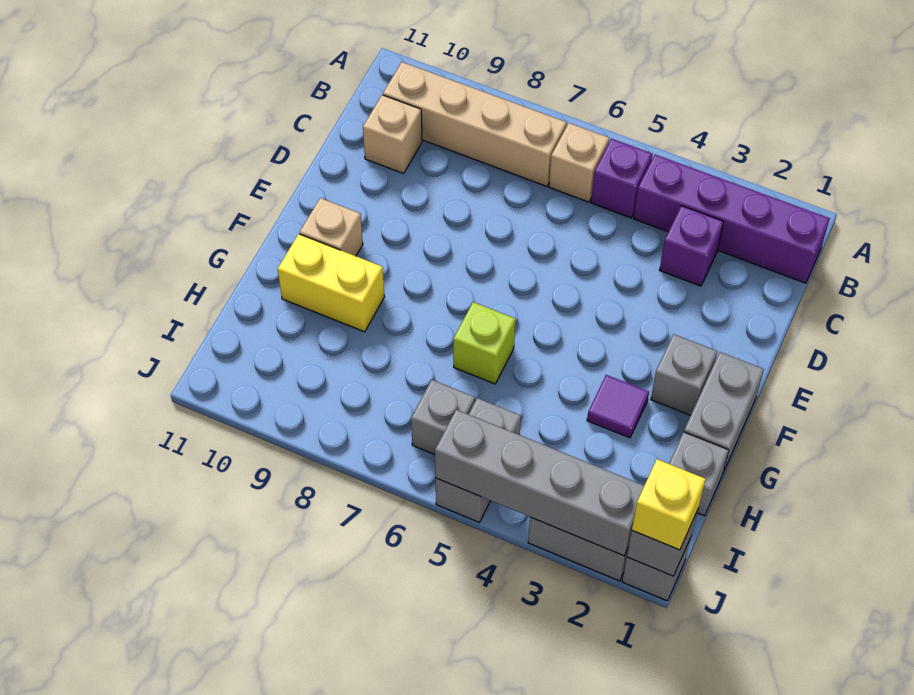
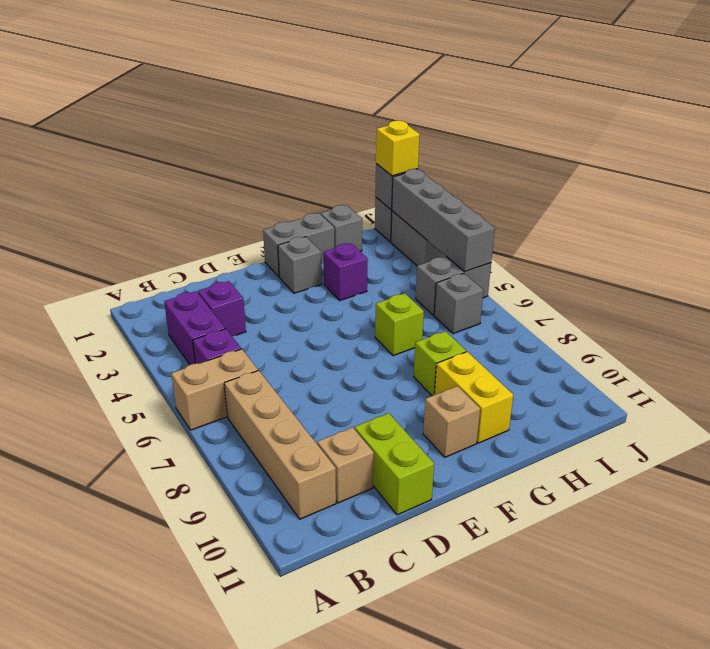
purple 1x4 brick [634,155,830,283] -> purple 1x2 brick [164,291,225,365]
tan 1x1 brick [549,123,609,202] -> tan 1x2 brick [171,349,258,430]
none -> lime 1x2 brick [355,413,434,515]
purple 1x1 tile [587,375,649,438] -> purple 1x1 brick [323,243,368,301]
none -> lime 1x1 brick [414,331,466,396]

